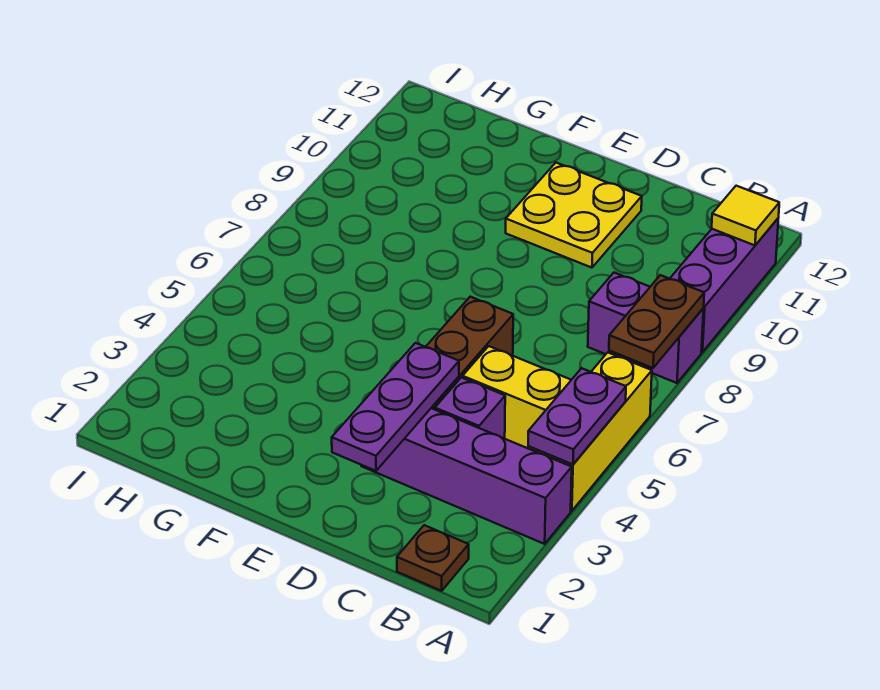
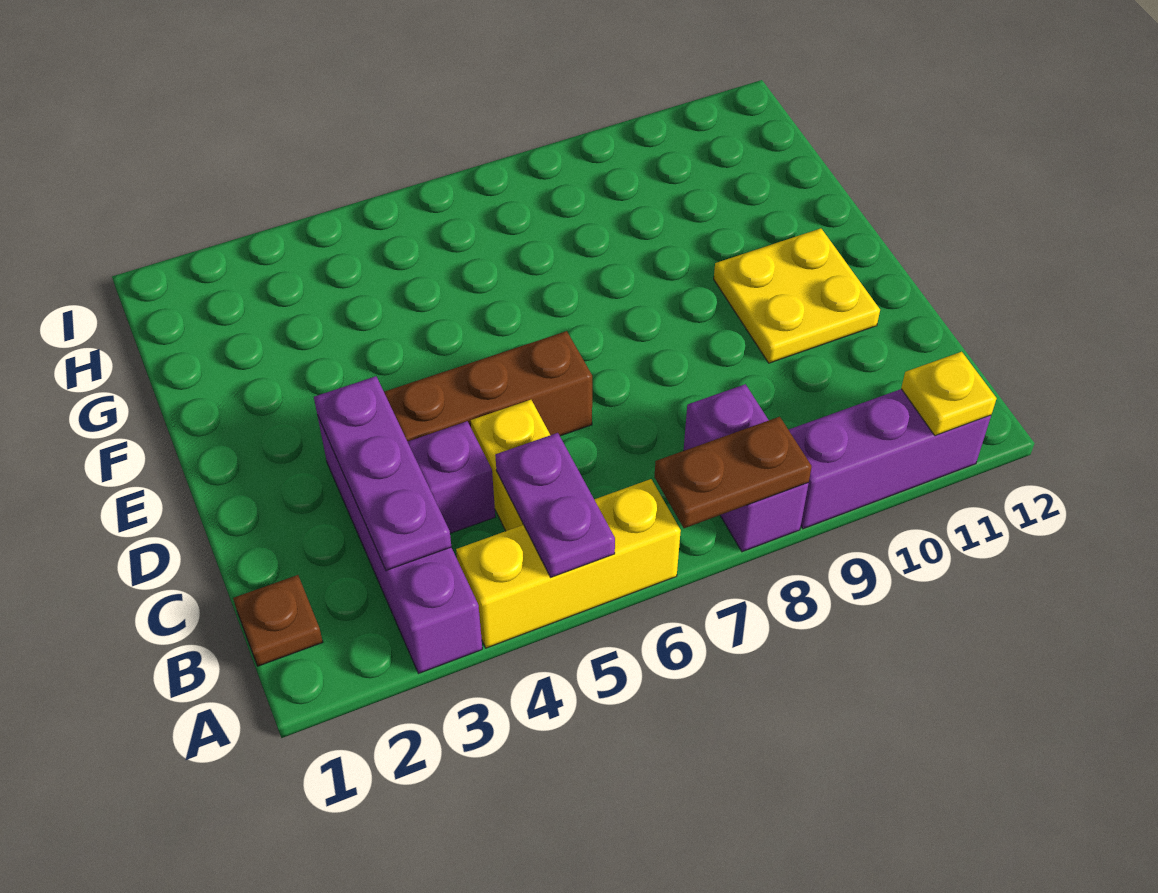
purple 1x2 plate [528,368,626,464] -> purple 1x2 plate turned to [495,433,615,577]
yellow 1x1 tile [712,186,779,245] -> yellow 1x1 plate [901,352,997,436]
purple 1x3 plate [332,343,459,471] -> purple 1x3 plate turned to [314,376,451,570]

